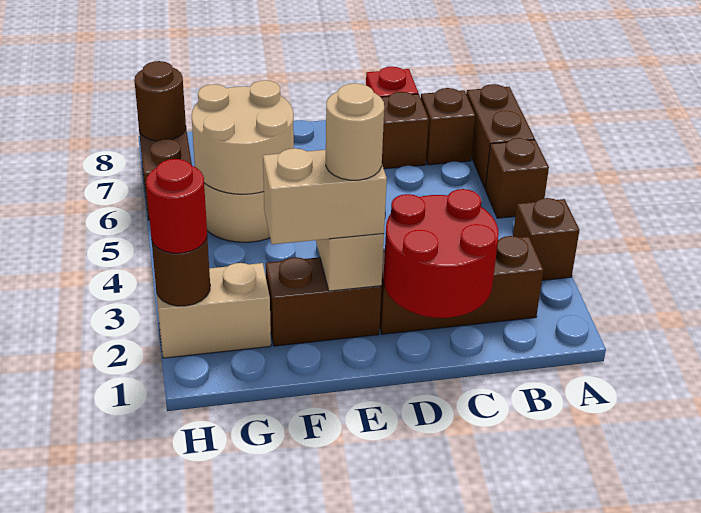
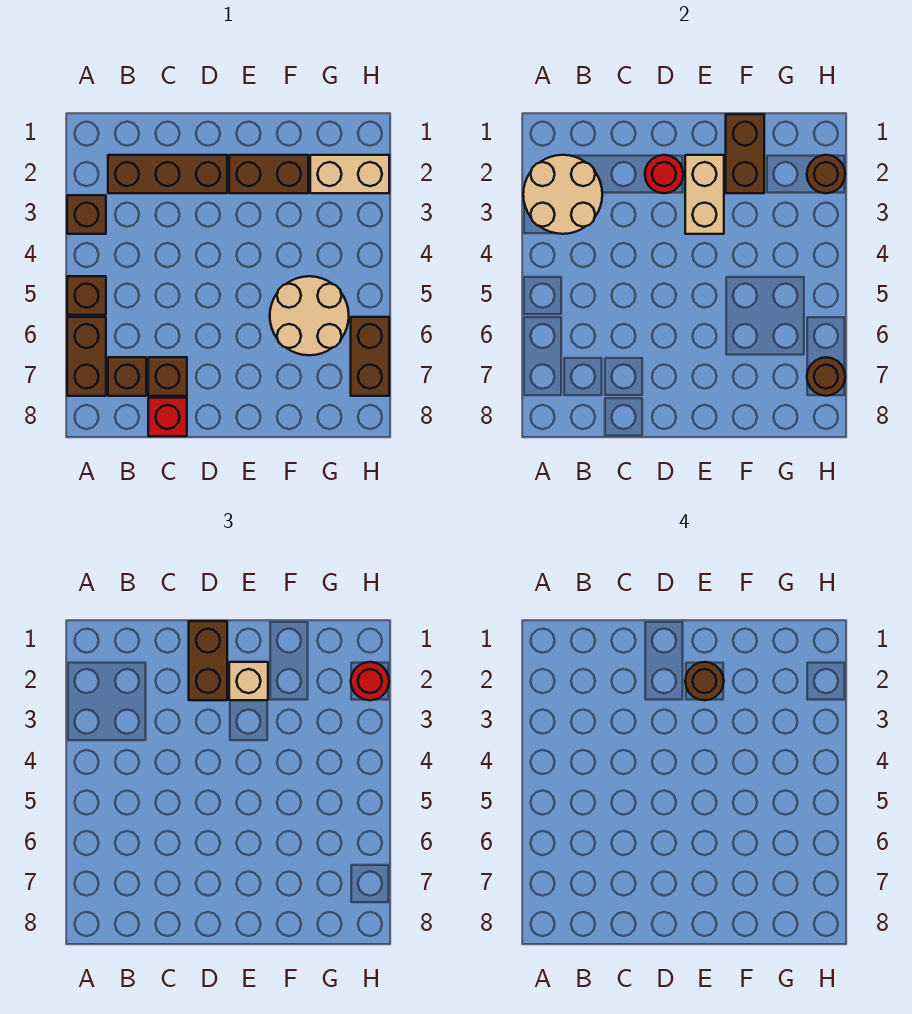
red 2x2 round brick [383,189,499,318] -> red 1x1 round brick [645,155,683,193]
none -> brown 1x2 brick [189,621,227,700]
tan 1x2 brick [263,148,387,244] -> tan 1x1 brick [229,662,268,700]
tan 1x1 round brick [326,83,384,180] -> brown 1x1 round brick [685,662,724,700]
none -> brown 1x2 brick [726,114,764,193]
tan 2x2 round brick [192,80,294,194] -> tan 2x2 round brick moved to [523,155,602,234]

